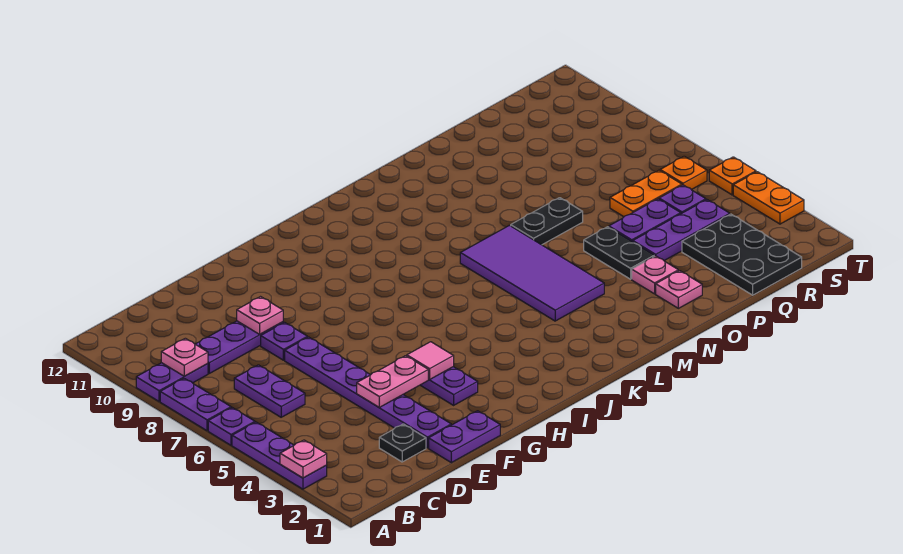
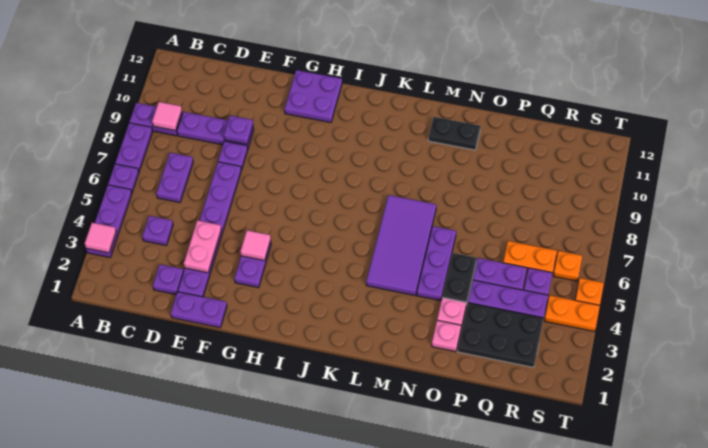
pink 1x1 plate [280,440,327,478] -> pink 1x1 tile [85,223,116,253]
pink 1x1 plate [161,338,208,376] -> pink 1x1 tile [152,102,182,131]
none -> purple 1x1 plate [142,216,173,246]
black 1x1 plate [379,424,426,462] -> purple 1x1 plate [153,264,184,295]
pink 1x2 plate [357,356,428,407] -> pink 1x2 plate turned to [184,220,221,273]
pink 1x1 plate [237,297,283,334] -> purple 1x1 plate [224,116,253,144]
none -> purple 2x2 plate [285,70,342,123]
none -> purple 1x3 plate [417,226,456,301]
black 1x2 plate [511,198,583,245] -> black 1x2 plate moved to [428,117,481,150]
black 2x3 plate [682,214,802,295] -> black 2x3 plate turned to [457,303,544,367]
orange 1x2 plate [733,172,804,224] -> orange 1x2 plate turned to [545,296,600,332]

